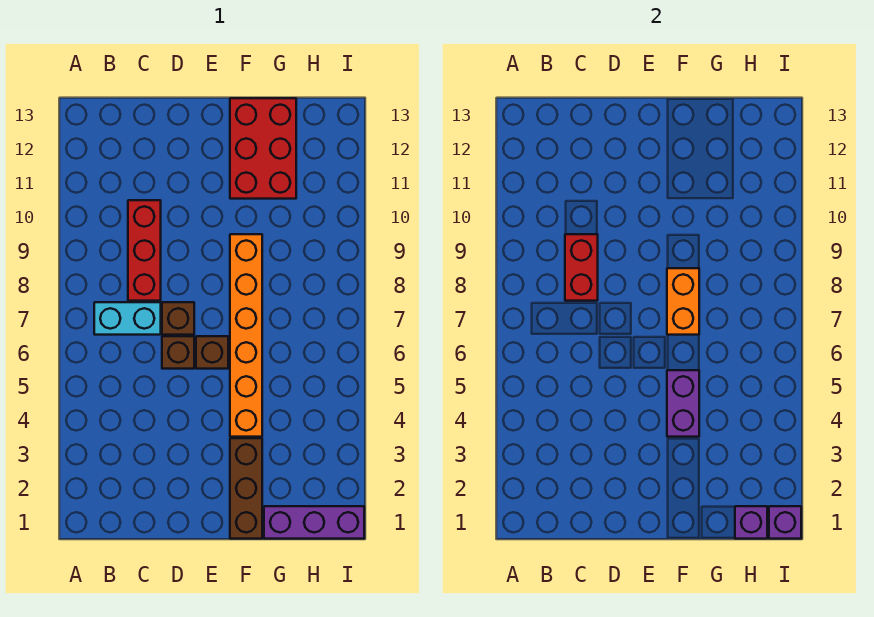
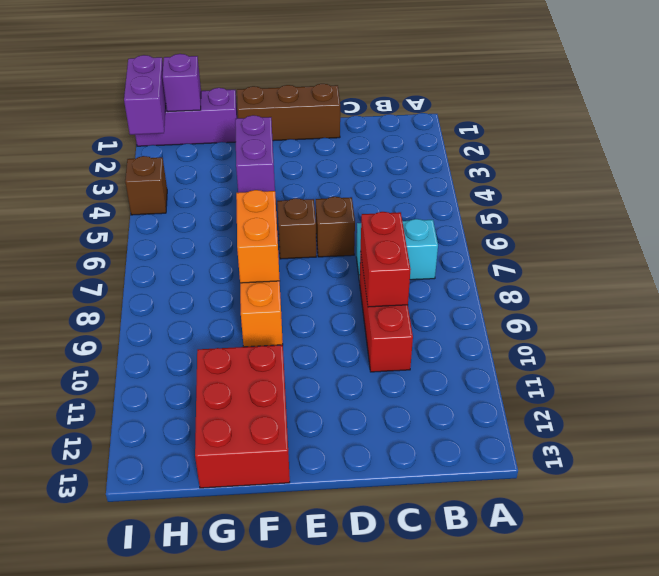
brown 1x1 brick [162,302,194,335] -> brown 1x1 brick moved to [125,156,167,215]
brown 1x3 brick [230,438,262,539] -> brown 1x3 brick turned to [237,84,340,141]
purple 1x1 brick [769,506,801,539] -> purple 1x2 brick [124,55,166,135]

